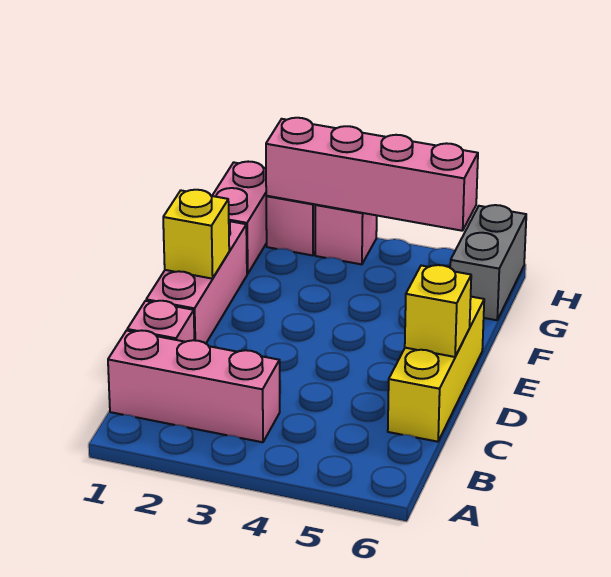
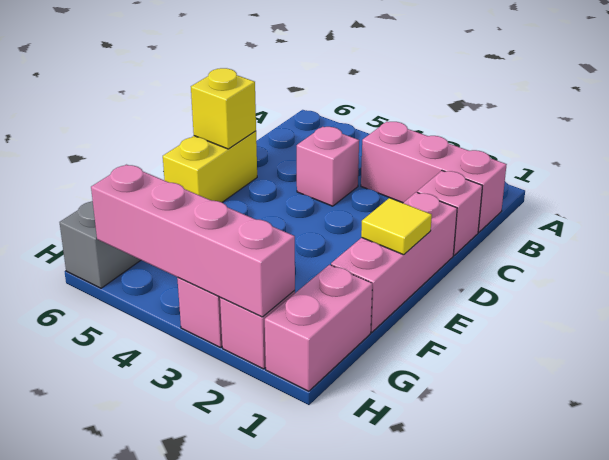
none -> pink 1x1 brick [297,127,359,206]
yellow 1x3 brick [388,297,484,442] -> yellow 1x2 brick [163,131,257,202]
yellow 1x1 brick [163,190,229,279] -> yellow 1x1 tile [361,198,432,255]

